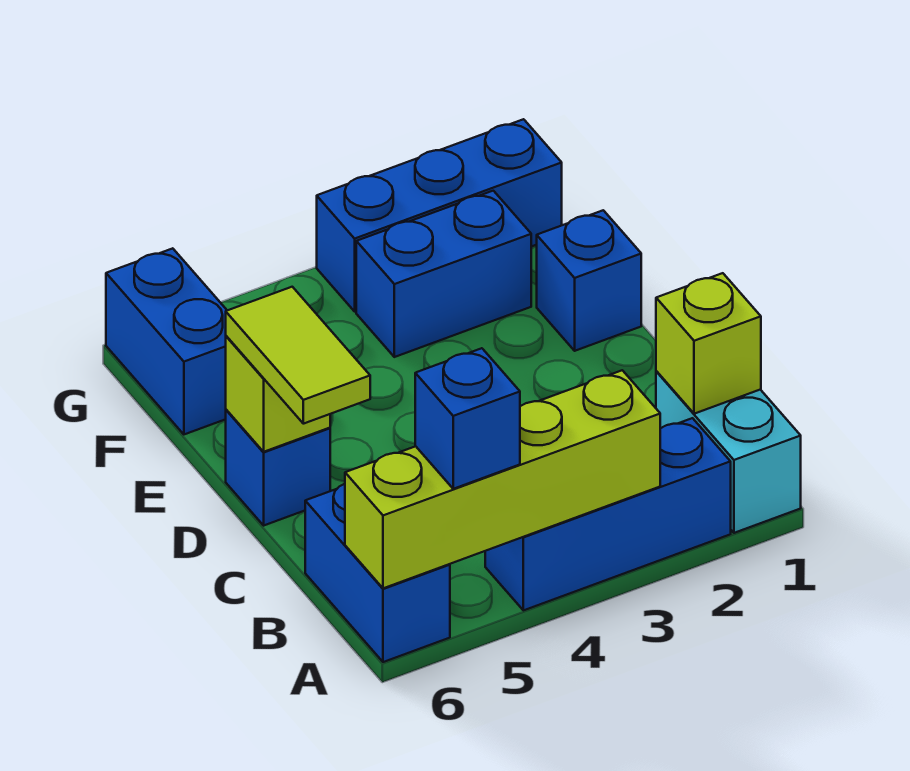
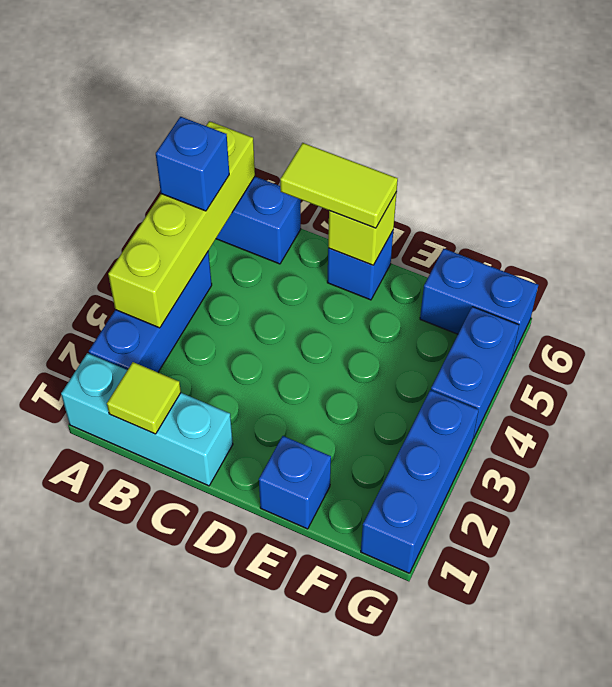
cyan 1x2 brick [656,371,801,533] -> cyan 1x3 brick [61,353,233,486]
lime 1x1 brick [656,273,761,414] -> lime 1x1 tile [107,362,181,434]
blue 1x2 brick [356,191,531,357] -> blue 1x2 brick moved to [431,307,519,438]

